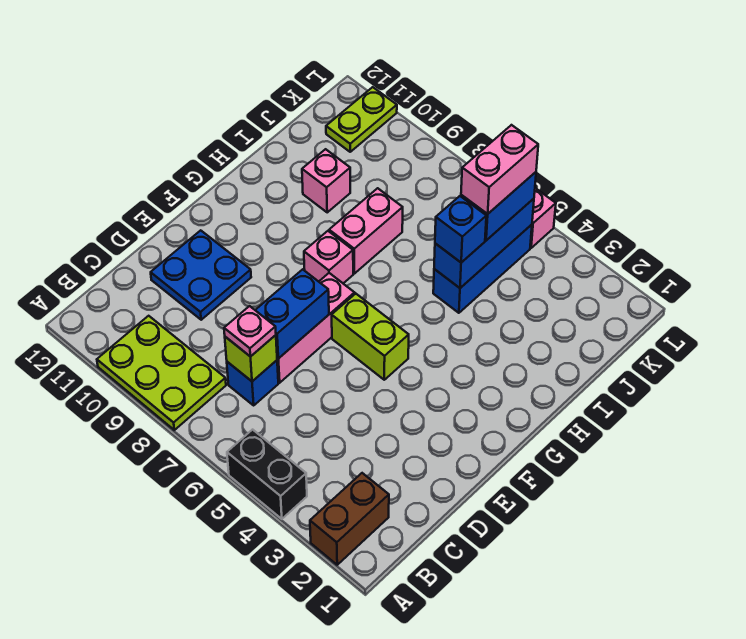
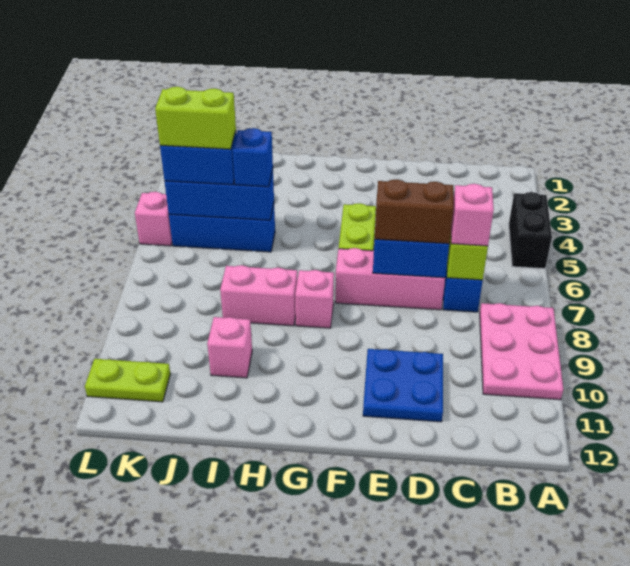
brown 1x2 brick [310,473,389,565] -> brown 1x2 brick moved to [375,179,454,244]
lime 2x3 plate [97,316,226,430] -> pink 2x3 plate [480,303,563,400]
pink 1x1 plate [224,306,276,357] -> pink 1x1 brick [451,184,494,246]
pink 1x2 brick [461,125,538,214] -> lime 1x2 brick [155,87,236,149]

